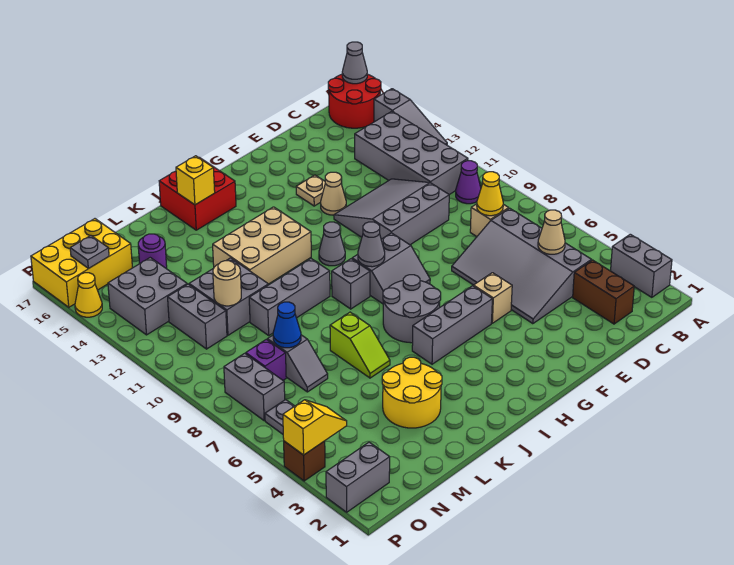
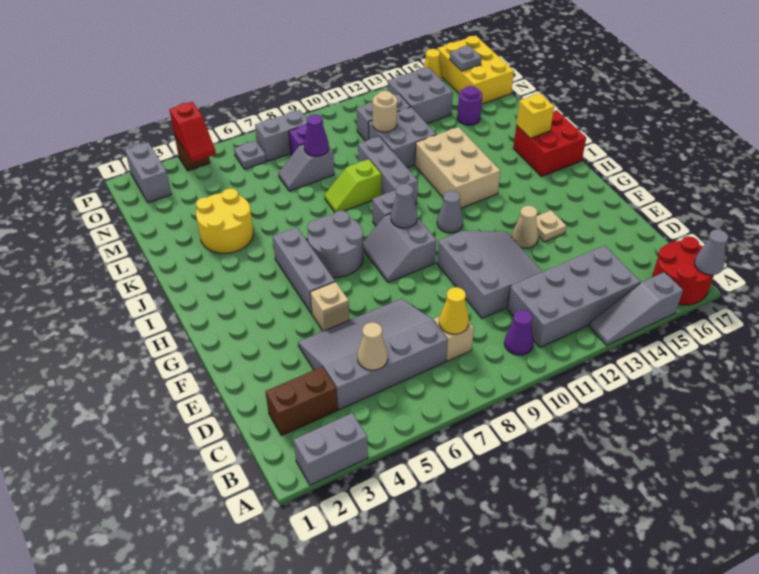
lime 1x2 slope [330,312,390,378] -> lime 1x2 slope moved to [324,159,381,212]
blue 1x1 cone [273,302,301,348] -> purple 1x1 cone [304,114,329,156]
yellow 1x2 slope [283,400,347,455] -> red 1x2 slope [169,102,216,162]

